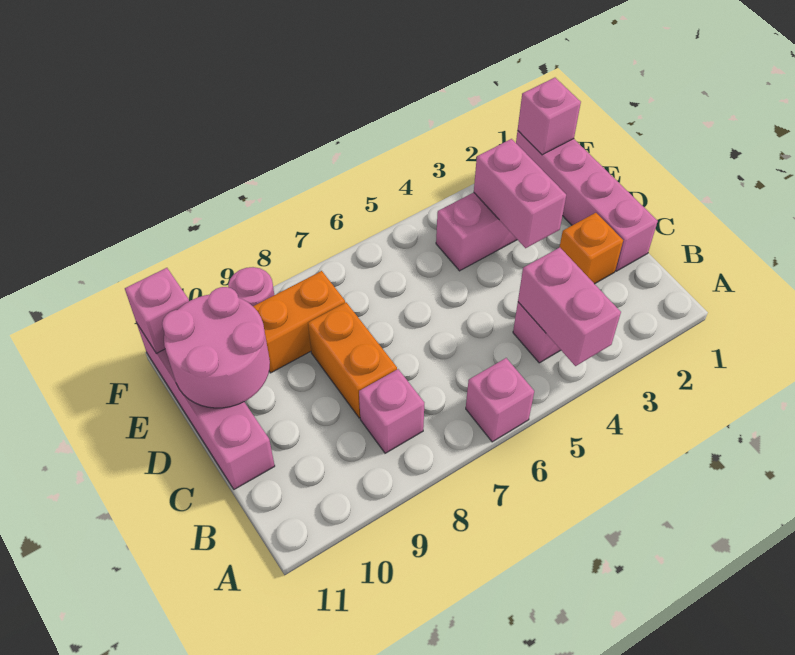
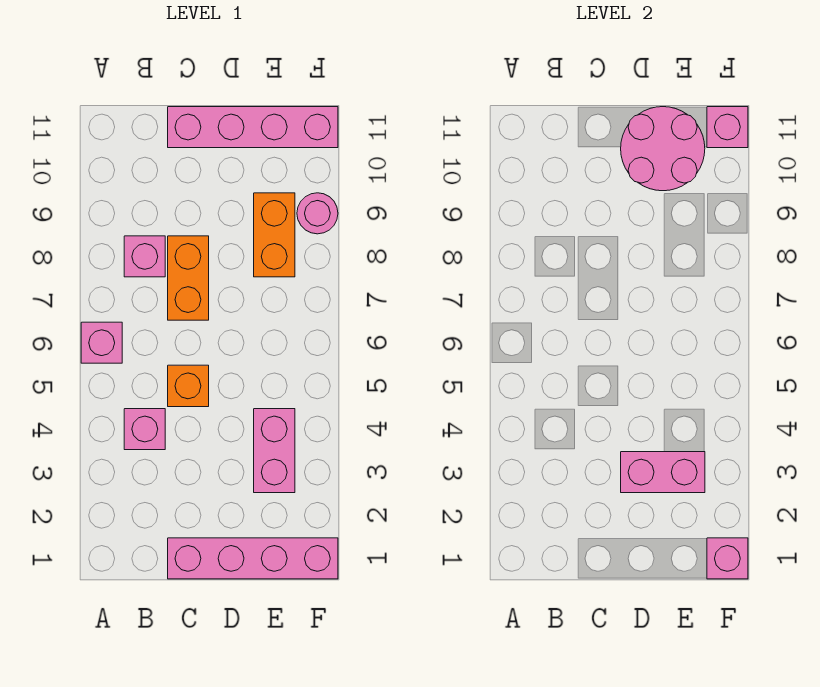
pink 1x2 brick [518,247,621,366] -> none
orange 1x1 brick [560,213,623,284] -> orange 1x1 brick moved to [168,365,209,407]
orange 1x2 brick [308,302,397,418] -> orange 1x2 brick turned to [168,236,209,320]

